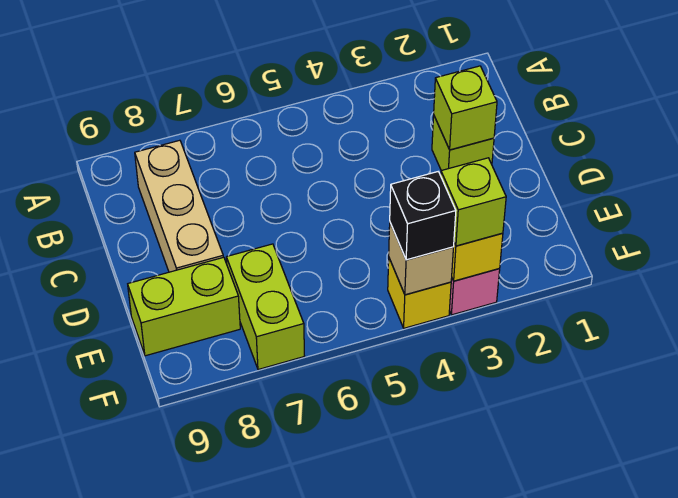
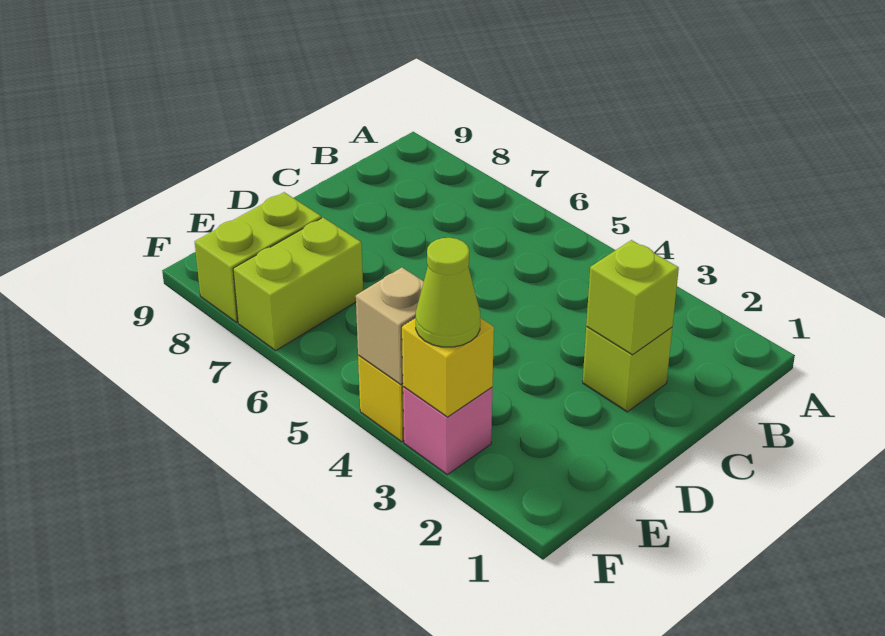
tan 1x3 brick [135,140,223,272] -> none
lime 1x2 brick [128,257,240,356] -> lime 1x2 brick turned to [195,192,321,322]
lime 1x1 brick [441,158,506,246] -> lime 1x1 cone [416,238,480,347]
black 1x1 brick [390,172,456,260] -> none

